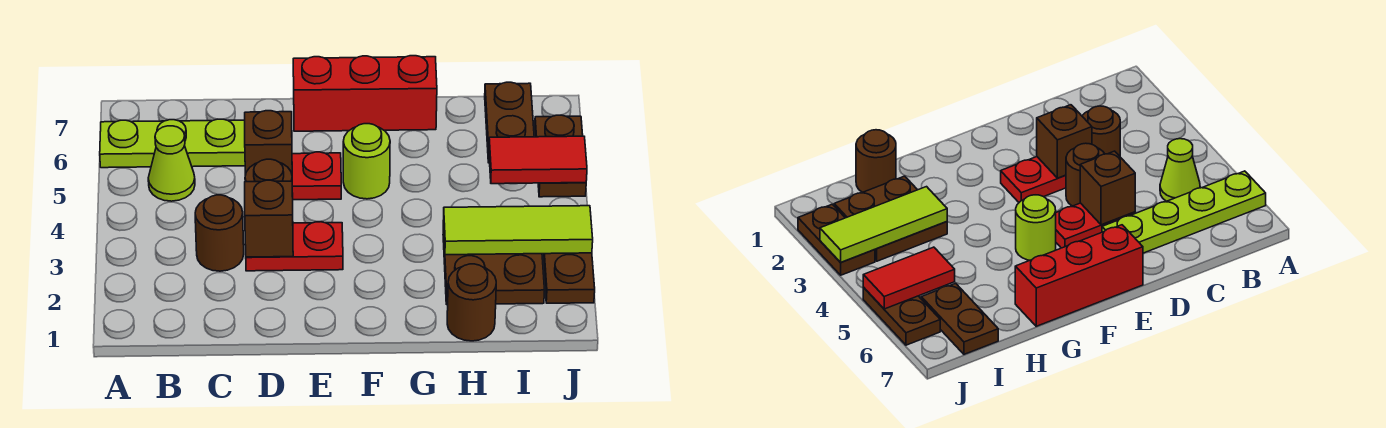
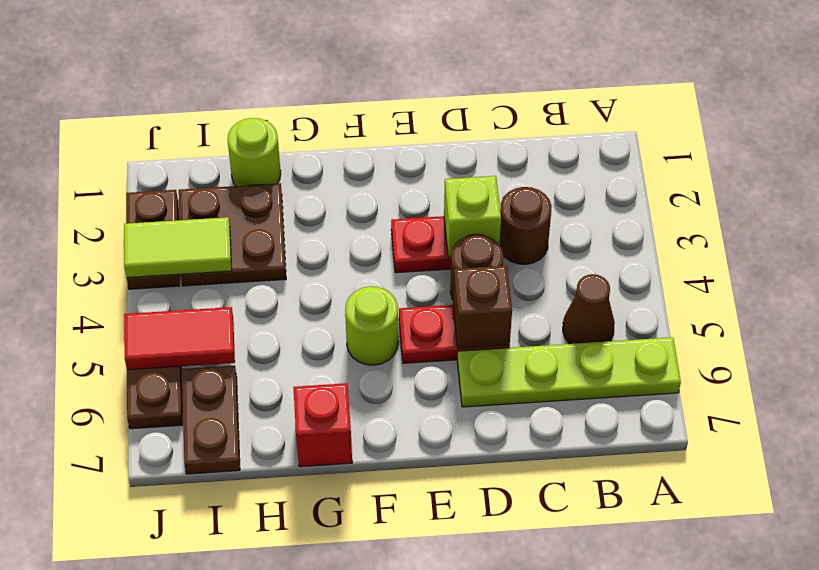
lime 1x1 cone [148,126,195,201] -> brown 1x1 cone [563,274,615,344]
brown 1x1 brick [245,180,293,257] -> lime 1x1 brick [444,176,501,257]
red 1x3 brick [293,56,437,131] -> red 1x1 brick [293,383,352,467]
brown 1x1 round brick [447,264,496,341] -> lime 1x1 round brick [227,118,281,186]
lime 1x3 tile [443,206,593,255] -> lime 1x2 tile [124,217,232,278]

